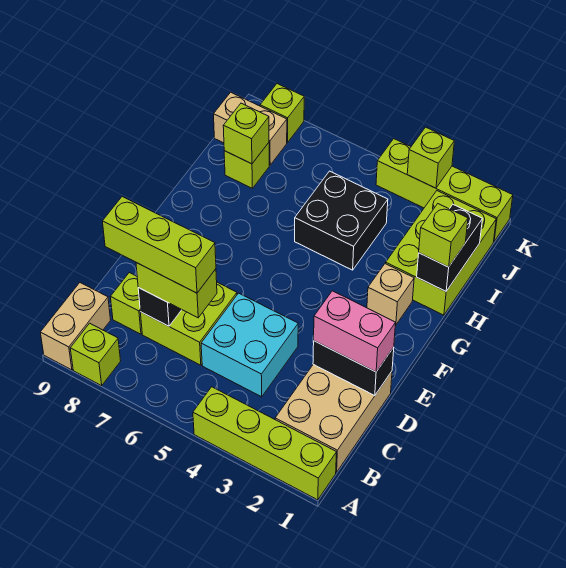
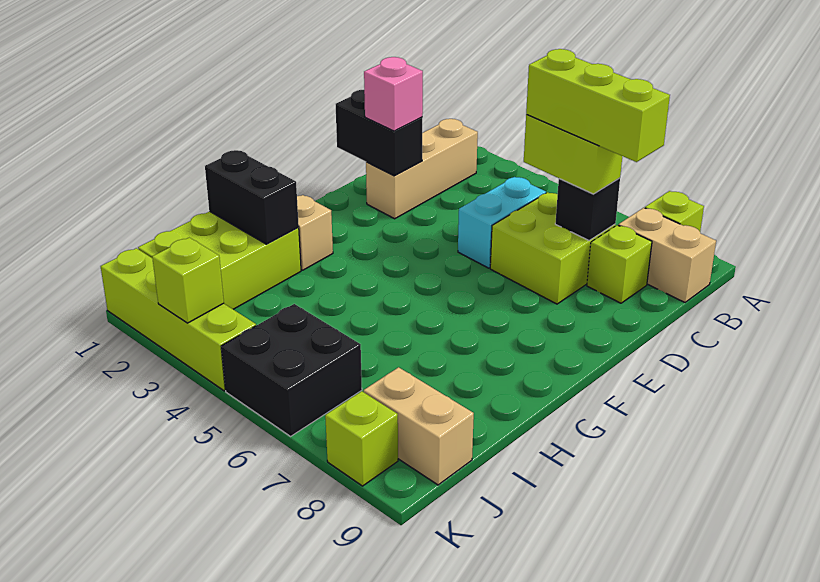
lime 1x4 brick [193,387,337,500] -> none
tan 1x2 brick [40,283,110,370] -> tan 1x2 brick turned to [618,208,716,302]
tan 2x3 brick [275,364,392,472] -> tan 1x3 brick [366,119,478,219]
cyan 2x2 brick [201,293,298,397] -> cyan 1x2 brick [458,177,546,268]
pink 1x2 brick [314,291,396,372] -> pink 1x1 brick [364,57,423,131]
black 1x2 brick [417,205,482,291] -> black 1x2 brick turned to [205,150,299,244]
lime 1x1 brick [419,204,468,267] -> none
black 2x2 brick [295,171,388,270] -> black 2x2 brick moved to [221,304,362,436]
lime 1x1 brick [224,143,269,188] -> none
lime 1x1 brick [223,103,269,164] -> none

